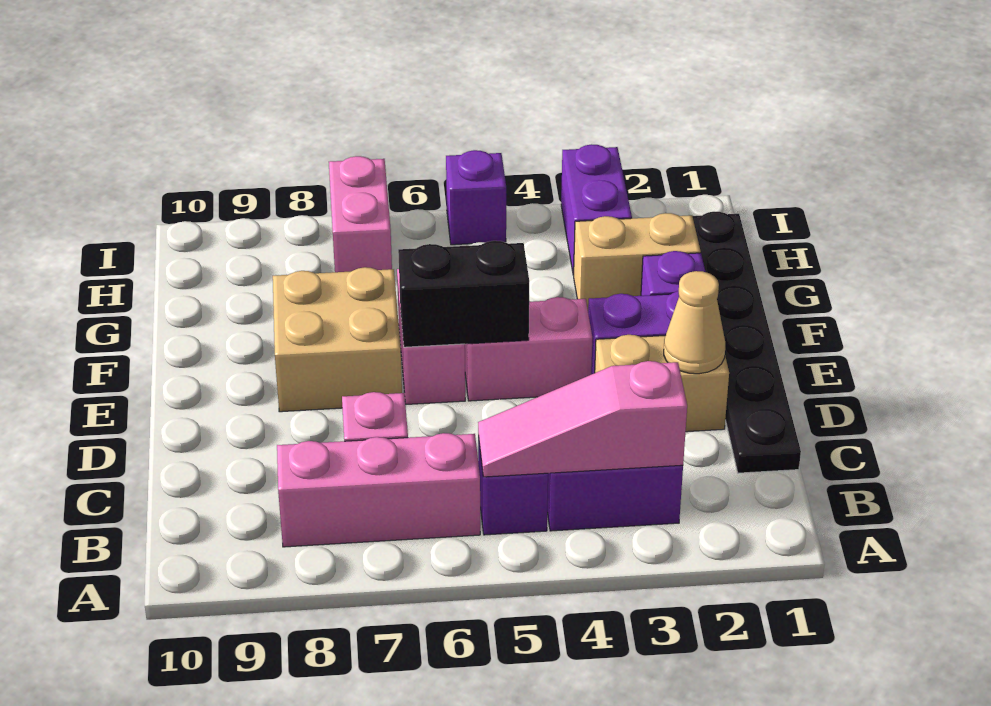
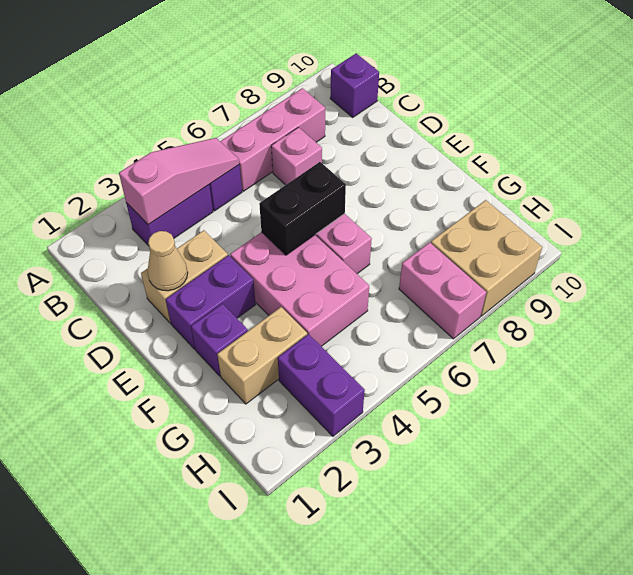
black 1x6 plate [692,212,801,473] -> none
pink 1x2 brick [465,297,592,401] -> pink 2x3 brick [230,232,369,346]
tan 2x2 brick [273,267,402,412] -> tan 2x2 brick moved to [431,200,542,316]
purple 1x1 brick [446,150,506,245] -> purple 1x1 brick moved to [330,53,379,117]

